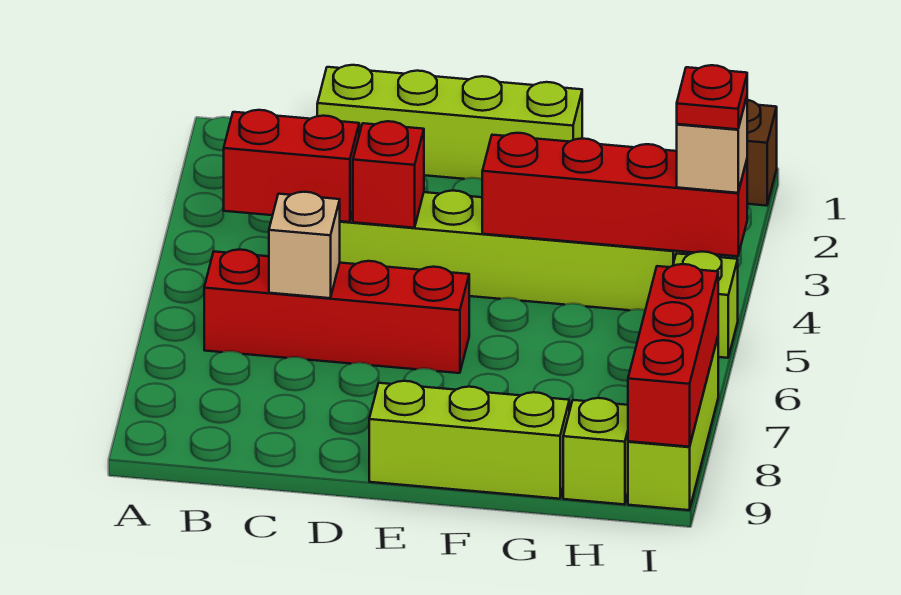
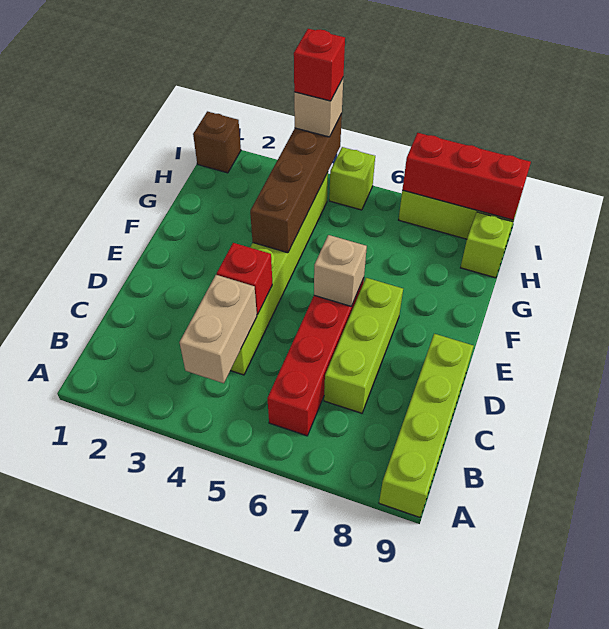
red 1x2 brick [224,110,359,222] -> tan 1x2 brick [180,275,257,383]
lime 1x4 brick [317,65,582,179] -> lime 1x4 brick moved to [379,334,474,517]
tan 1x1 brick [269,192,340,298] -> tan 1x1 brick moved to [314,235,367,306]
lime 1x3 brick [369,381,569,499] -> lime 1x3 brick moved to [324,278,403,413]
red 1x4 brick [482,133,747,256] -> brown 1x4 brick [250,114,342,253]
red 1x1 plate [677,65,747,129] -> red 1x1 brick [294,29,345,101]

